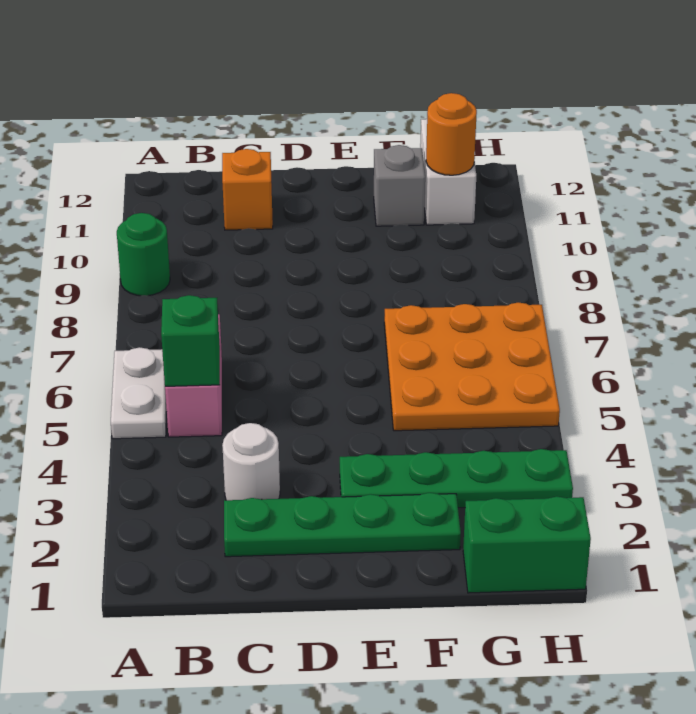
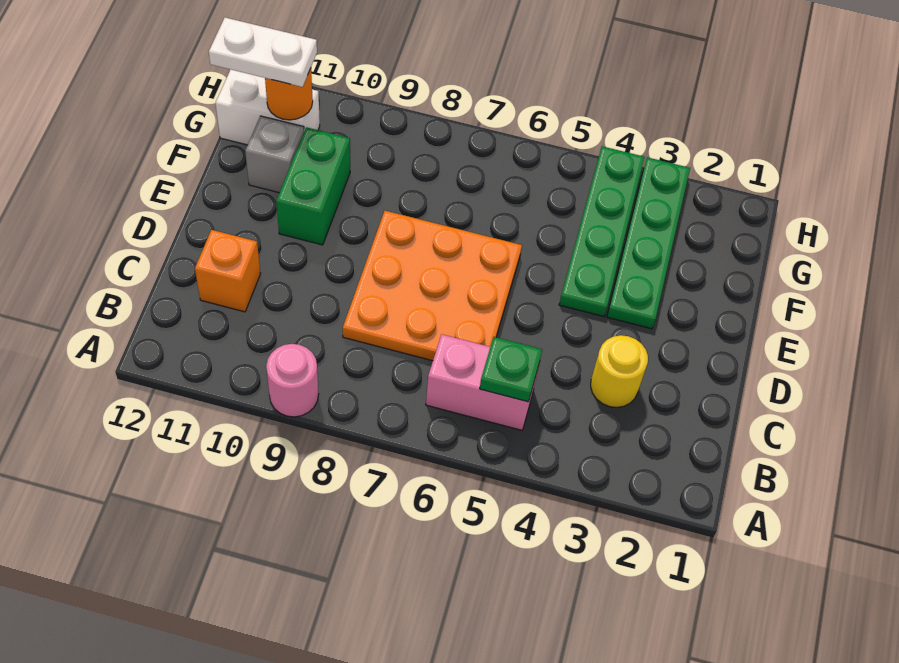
white 1x2 plate [111,347,167,439] -> white 1x2 plate moved to [209,18,317,87]
green 1x1 round brick [117,213,170,296] -> pink 1x1 round brick [266,344,319,417]
green 1x1 brick [161,295,220,386] -> green 1x1 plate [480,337,542,402]
green 1x4 plate [224,493,461,557] -> green 1x4 plate moved to [559,146,645,316]
white 1x1 round brick [222,423,280,500] -> yellow 1x1 round brick [591,335,648,407]
orange 3x3 plate [384,302,560,431] -> orange 3x3 plate moved to [343,211,522,361]
green 1x2 brick [463,496,591,593] -> green 1x2 brick moved to [276,127,350,245]

